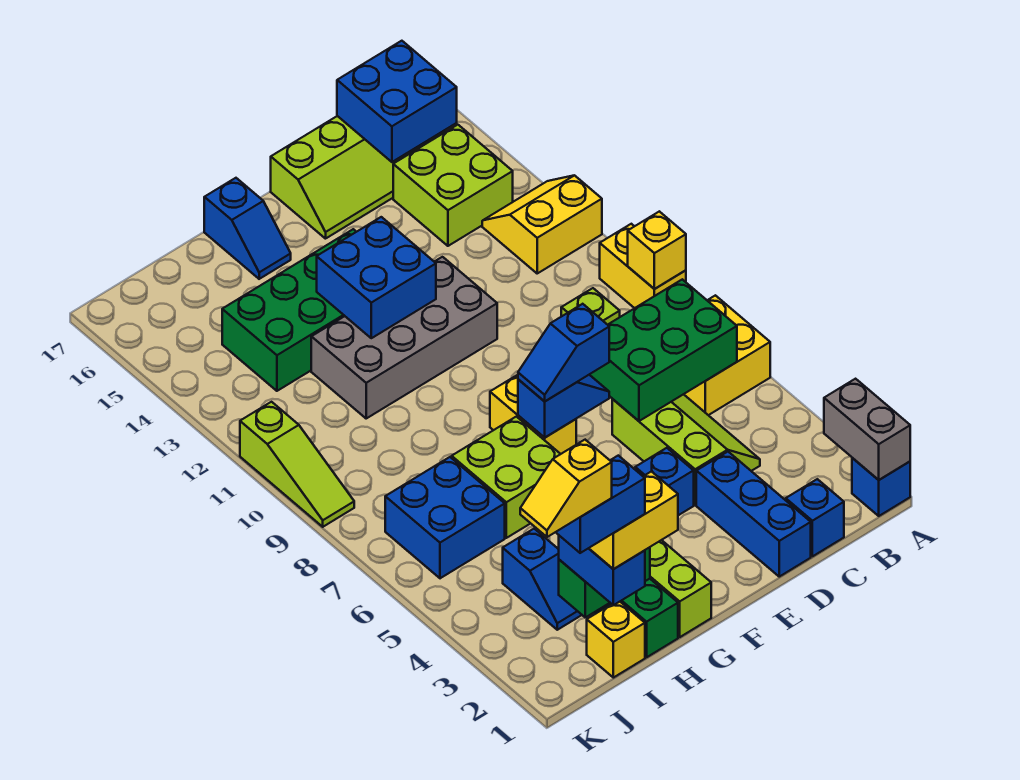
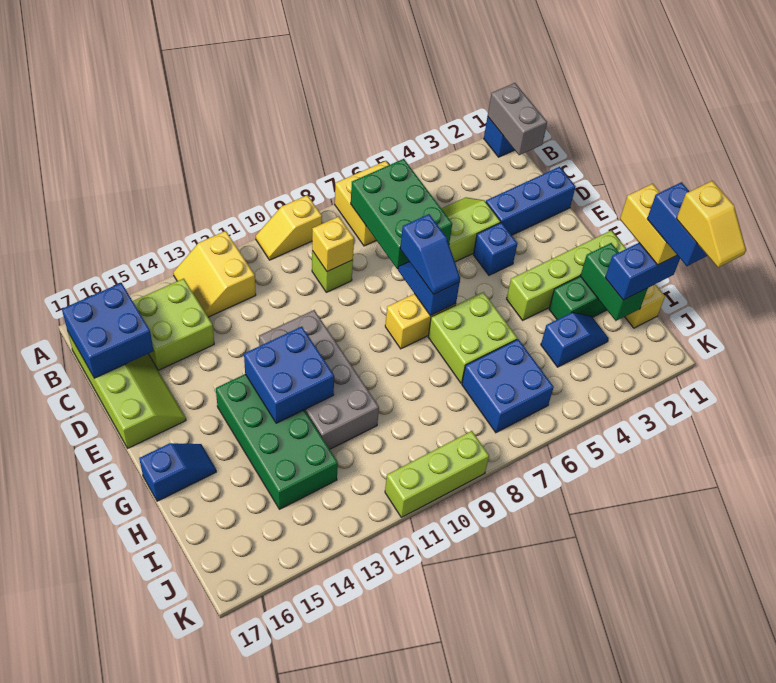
grey 1x2 brick [824,379,910,480] -> grey 1x2 brick turned to [488,83,547,155]
yellow 1x2 brick [600,224,686,308] -> yellow 1x2 slope [256,195,322,260]
yellow 1x1 brick [628,211,686,289] -> yellow 1x1 brick moved to [312,217,354,272]
blue 1x1 brick [786,479,844,556] -> none
lime 1x3 slope [240,402,354,527] -> lime 1x3 brick [385,431,489,517]

